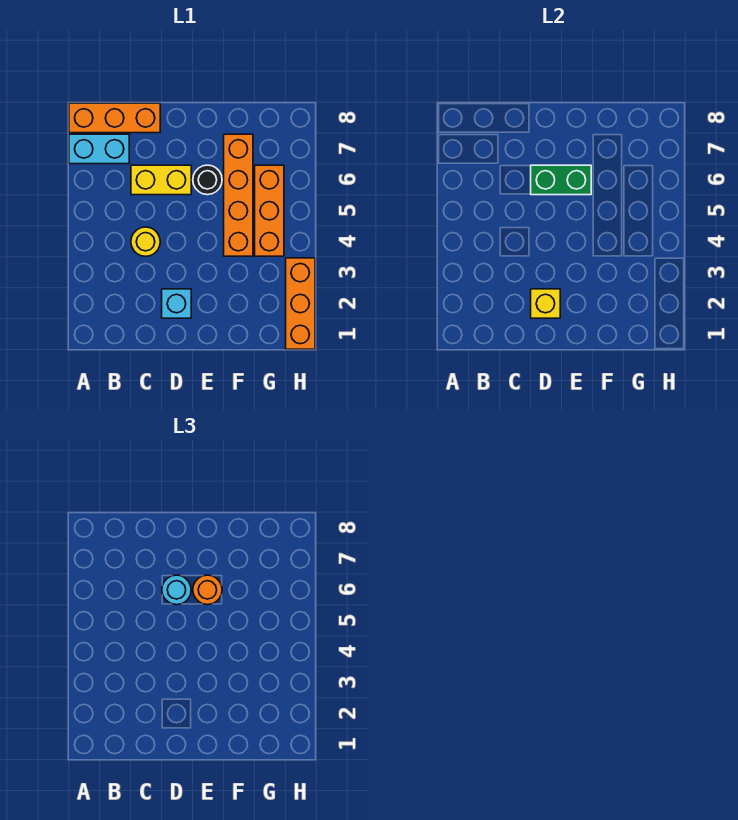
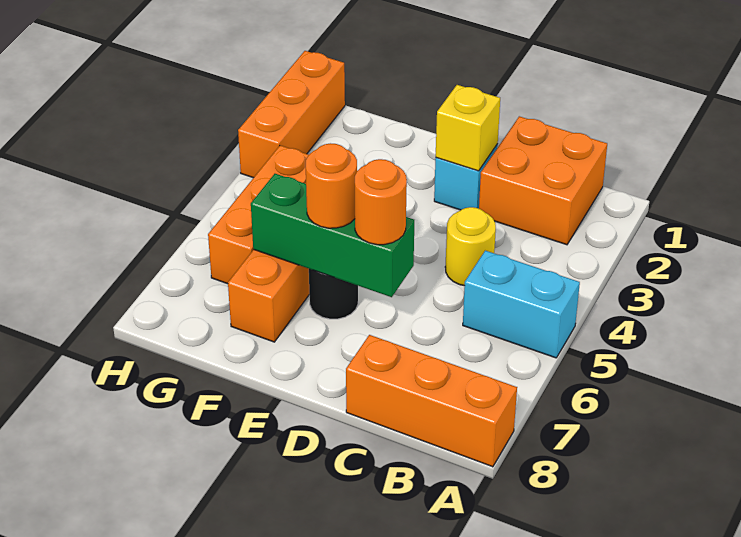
cyan 1x2 brick [69,134,129,164] -> cyan 1x2 brick moved to [463,251,580,358]
none -> orange 2x2 brick [479,116,607,245]
yellow 1x2 brick [131,165,191,195] -> none
green 1x2 brick [531,165,591,195] -> green 1x3 brick [251,174,414,297]
cyan 1x1 round brick [162,575,191,605] -> orange 1x1 round brick [355,159,407,245]

